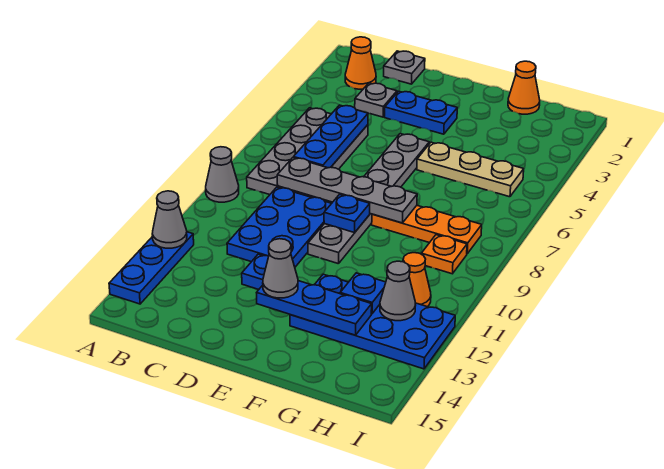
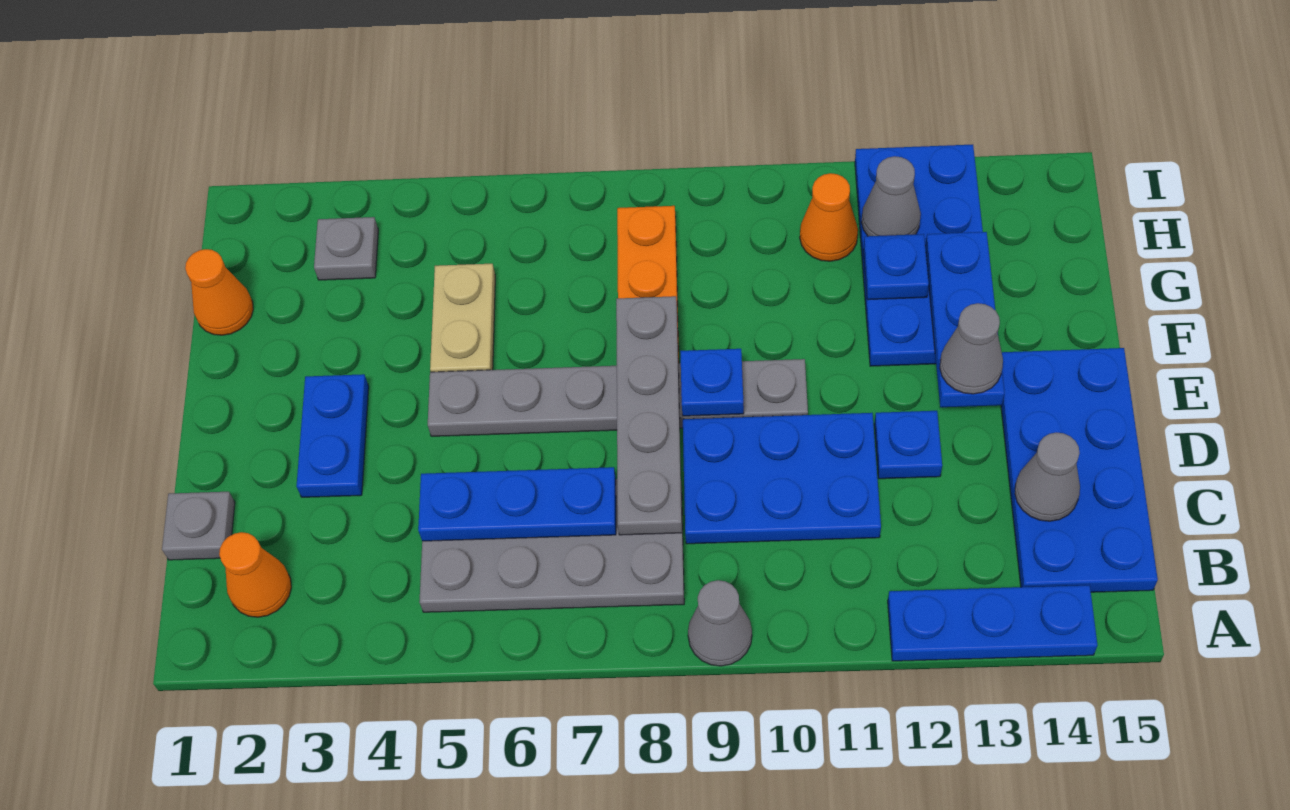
grey 1x1 cone [152,191,187,248] -> grey 1x1 cone moved to [1015,433,1080,521]
none -> blue 2x4 plate [1001,348,1158,592]
grey 1x1 plate [355,83,397,117] -> grey 1x1 plate moved to [314,217,378,280]
tan 1x3 plate [417,142,524,197] -> tan 1x2 plate [430,264,495,372]
orange 1x1 plate [421,235,467,274] -> none

